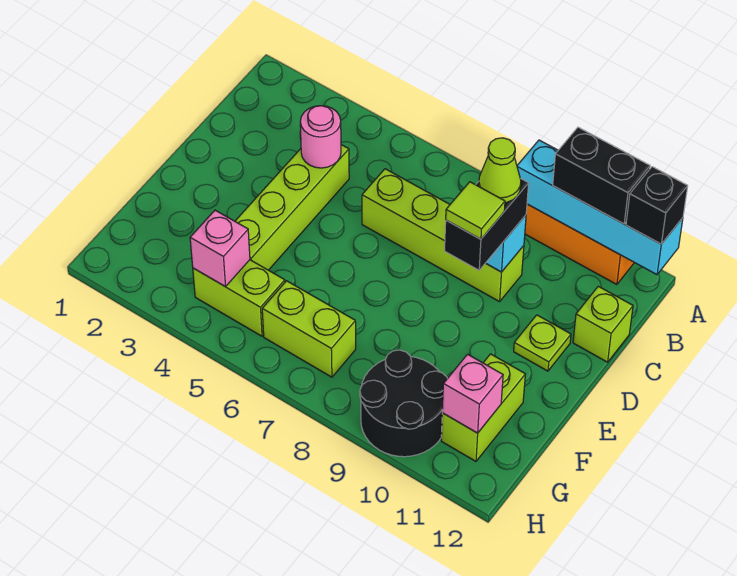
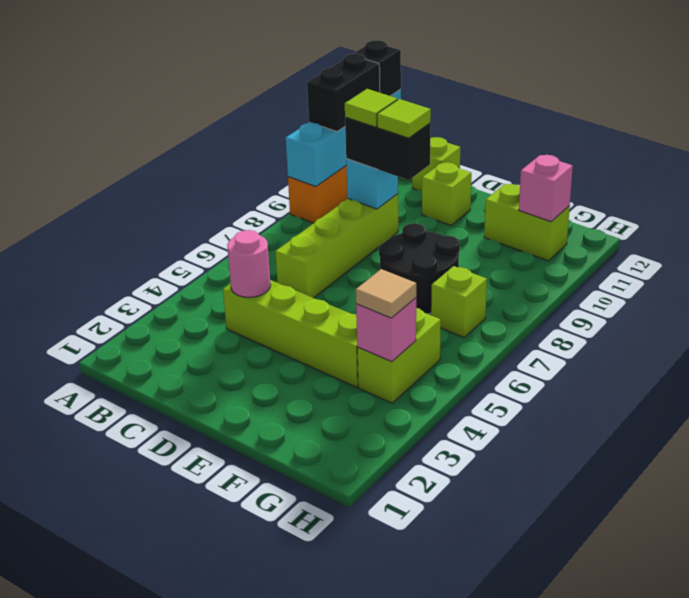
lime 1x1 cone [479,138,521,203] -> lime 1x1 tile [345,89,398,127]
lime 1x1 plate [514,315,571,371] -> lime 1x1 brick [422,162,471,225]
none -> tan 1x1 tile [356,269,416,318]
lime 1x2 brick [262,281,356,377] -> lime 1x1 brick [431,266,487,337]
black 2x2 round brick [360,350,447,457] -> black 2x2 round brick moved to [379,223,460,314]

